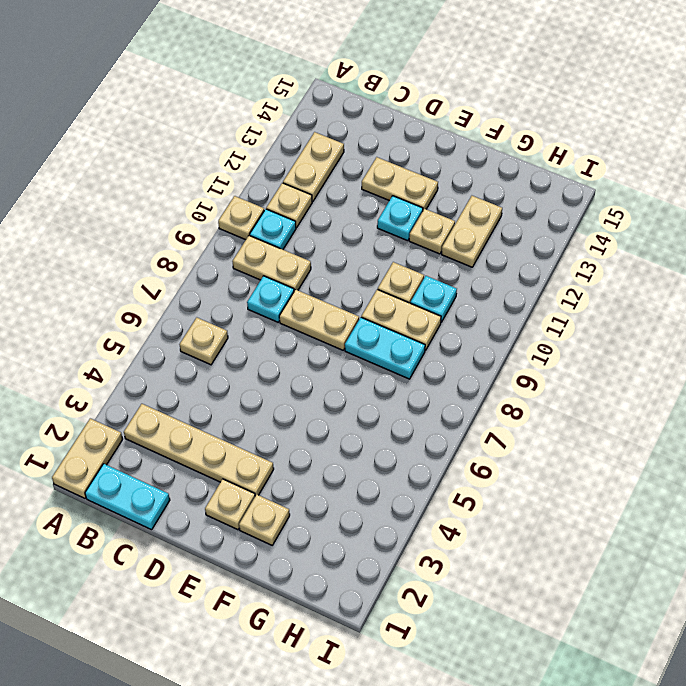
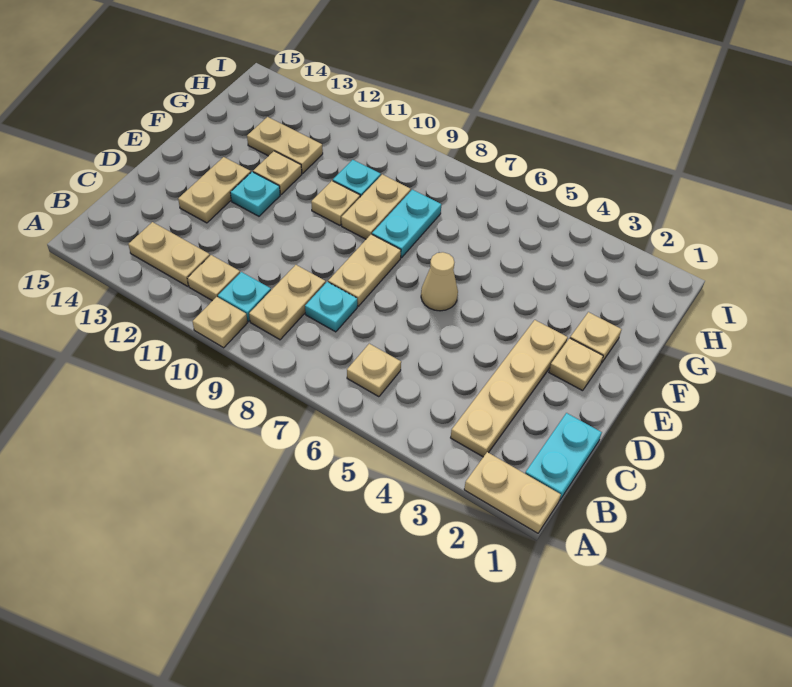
none -> tan 1x1 cone [421,252,458,311]

